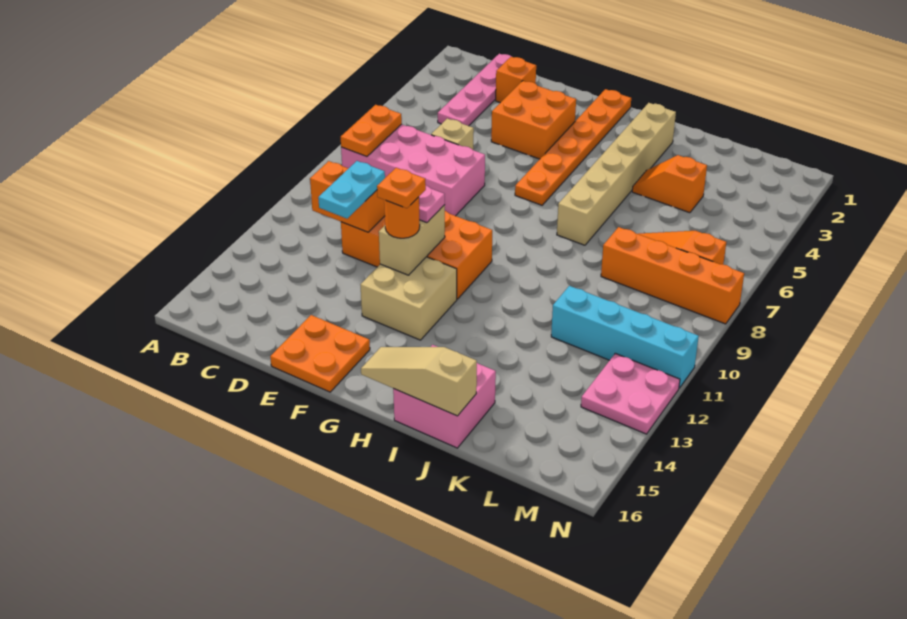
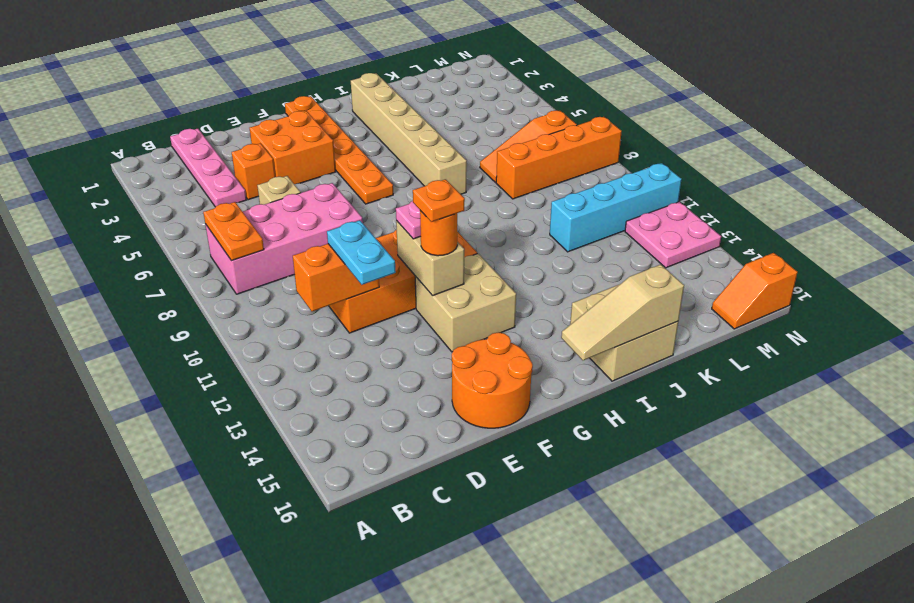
orange 1x1 brick [496,57,536,103] -> orange 1x1 brick moved to [232,143,275,200]
orange 2x2 plate [270,315,370,392] -> orange 2x2 round brick [452,332,533,428]
pink 2x2 brick [393,345,496,448] -> tan 2x2 brick [570,284,678,381]
orange 1x2 slope [632,155,707,213] -> orange 1x2 slope moved to [712,253,798,329]

